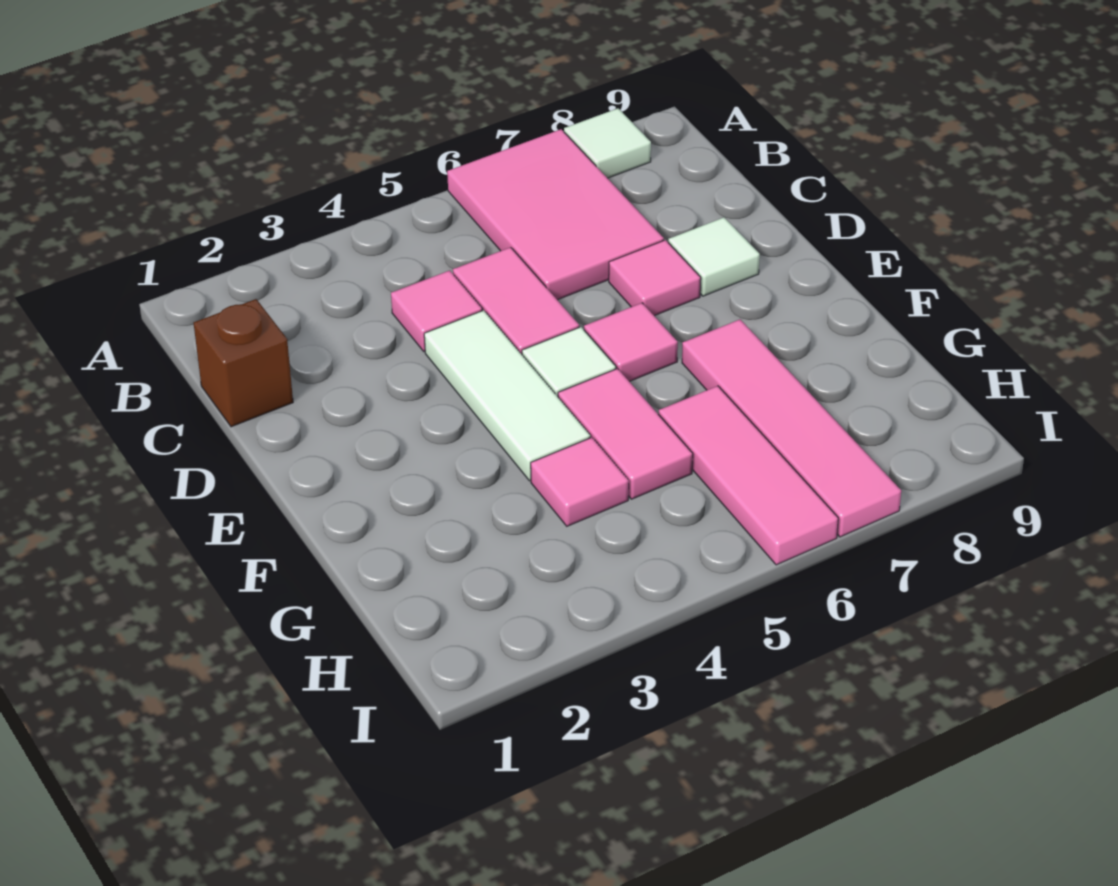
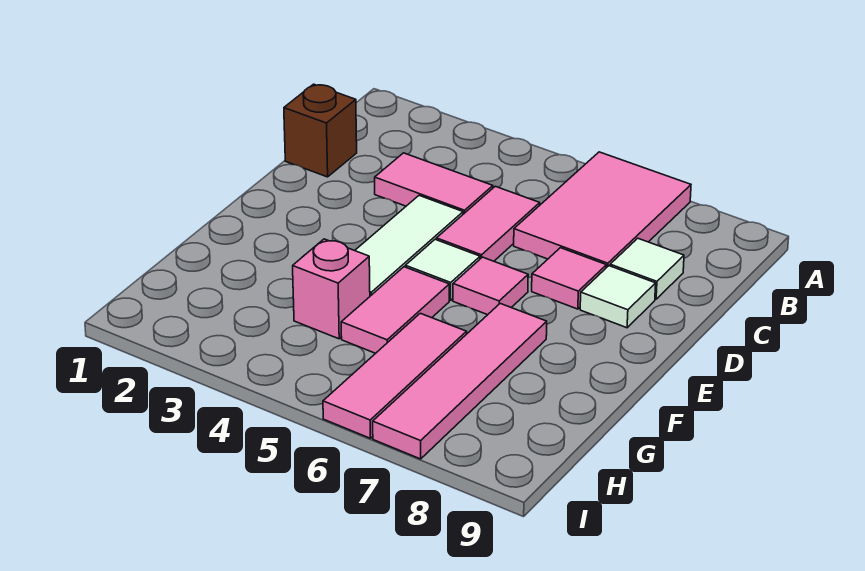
white 1x1 tile [564,108,651,178] -> white 1x1 tile moved to [610,238,684,299]
pink 1x1 tile [391,270,482,352] -> pink 1x2 tile [375,153,493,214]
pink 1x1 tile [531,438,629,526] -> pink 1x1 brick [293,239,370,339]

